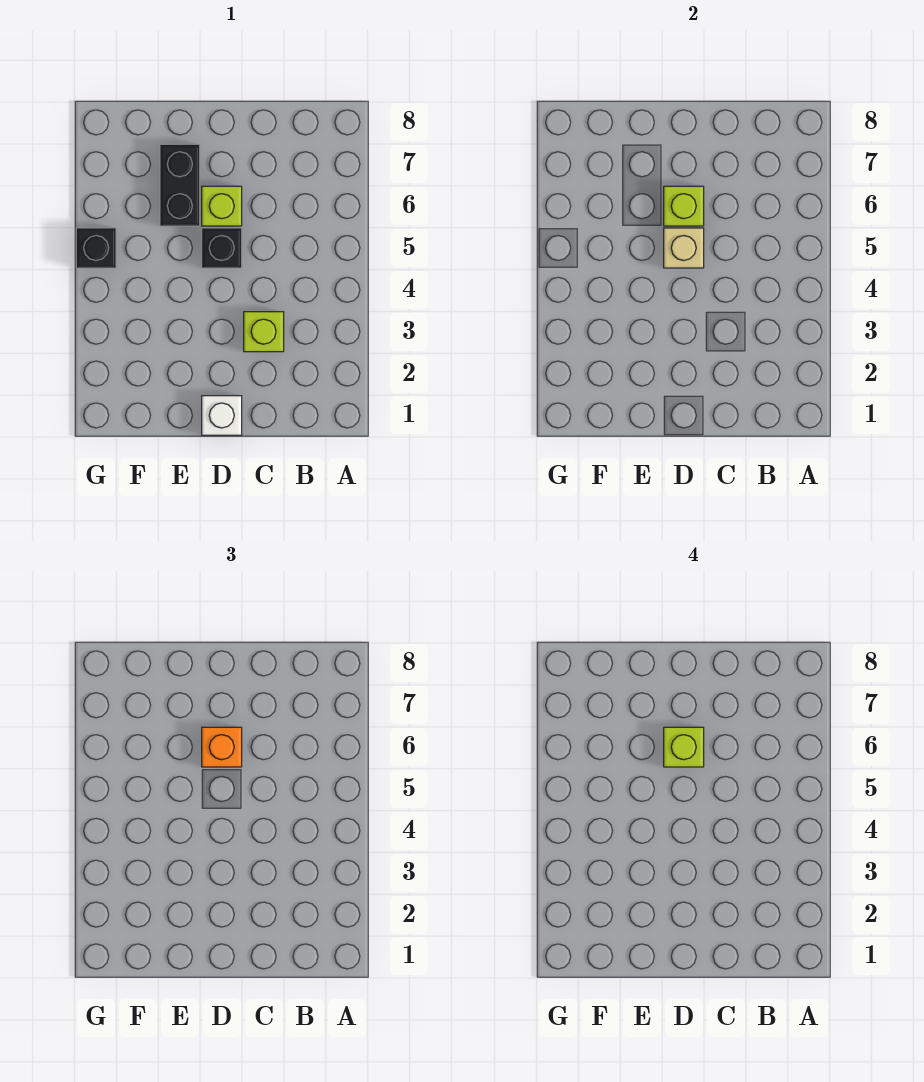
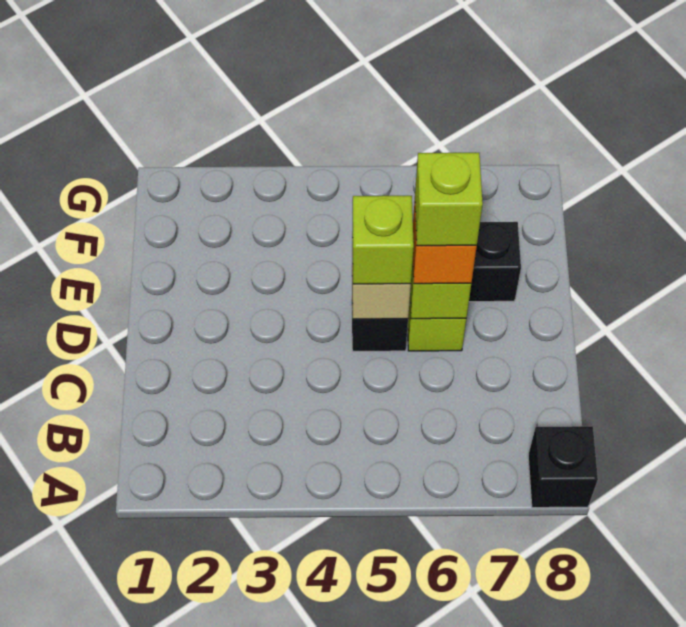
lime 1x1 brick [244,312,284,352] -> lime 1x1 brick moved to [352,196,414,284]
white 1x1 brick [202,396,242,435] -> none
black 1x1 brick [76,228,116,268] -> black 1x1 brick moved to [528,426,598,508]

